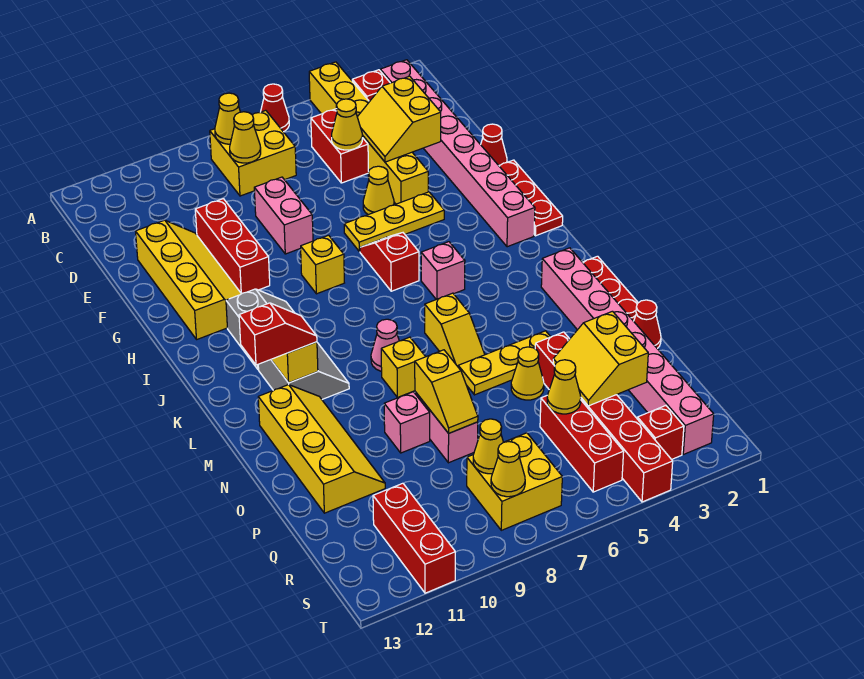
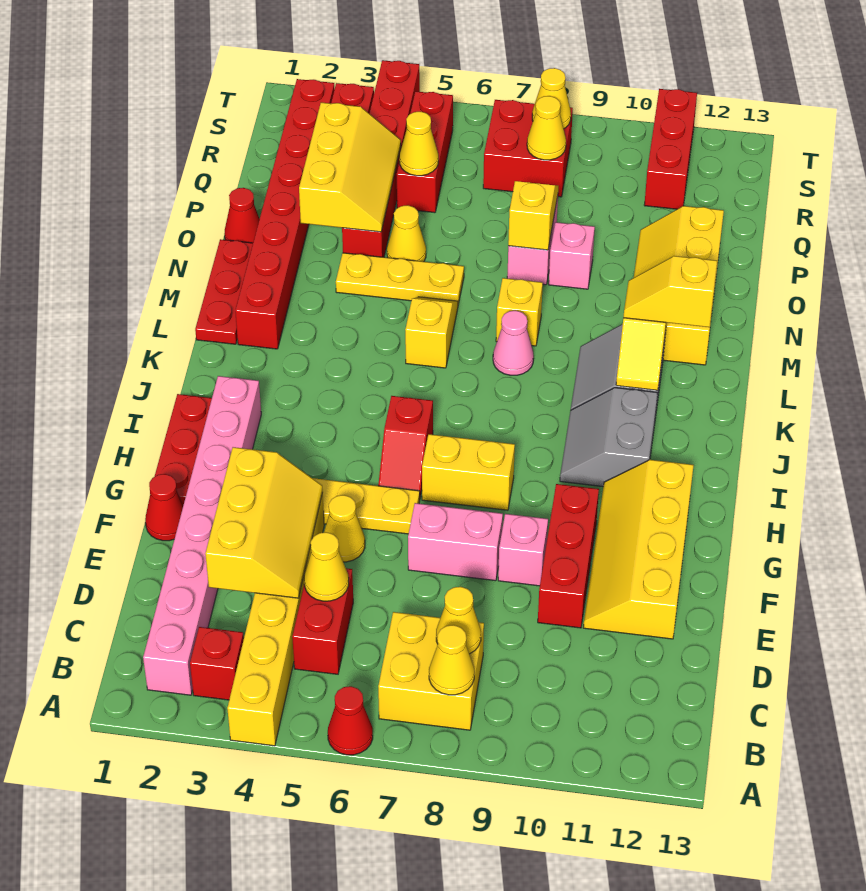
yellow 2x2 slope [357,76,441,162] -> yellow 2x3 slope [205,447,323,598]
pink 1x2 brick [254,177,313,254] -> pink 1x2 brick turned to [408,503,503,581]
yellow 1x1 brick [301,235,344,294] -> yellow 1x2 brick [422,434,515,510]
pink 1x1 brick [421,242,465,299] -> pink 1x1 brick moved to [498,514,548,586]
pink 1x8 brick [541,248,714,454] -> red 1x8 brick [235,79,334,349]
red 1x2 slope [239,303,317,365] -> yellow 1x2 slope [624,256,717,327]
yellow 2x2 slope [553,311,648,406] -> yellow 2x3 slope [299,102,401,232]
yellow 2x2 brick [467,433,562,530] -> red 2x2 brick [483,100,573,197]

